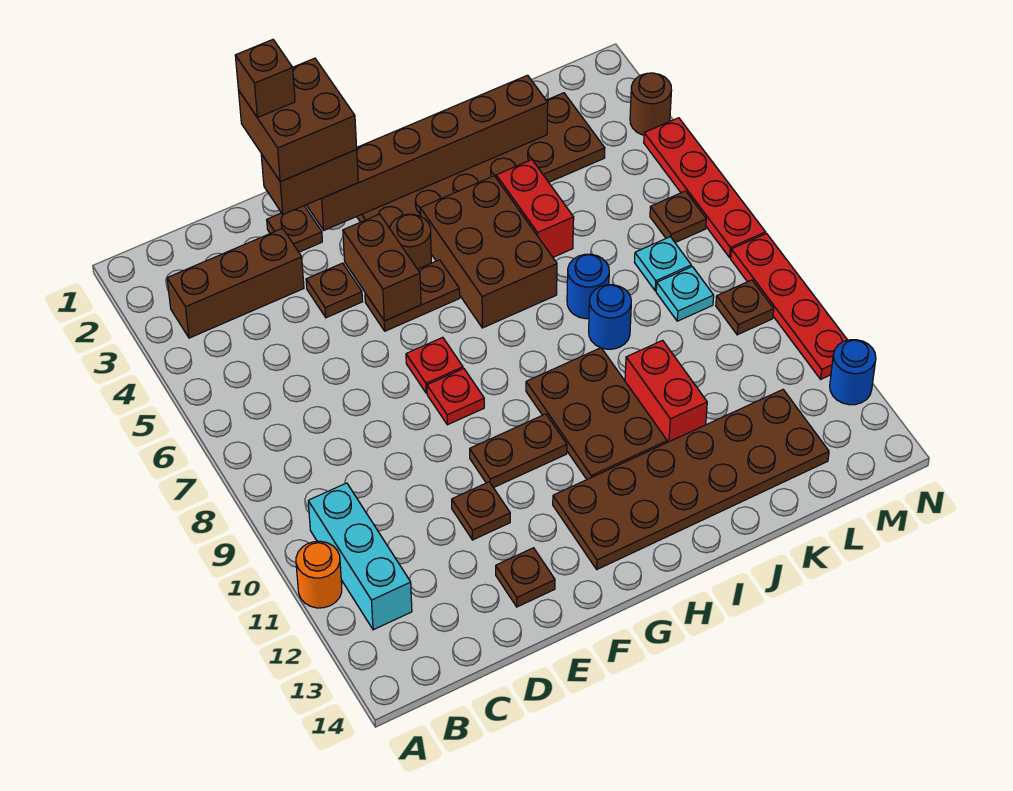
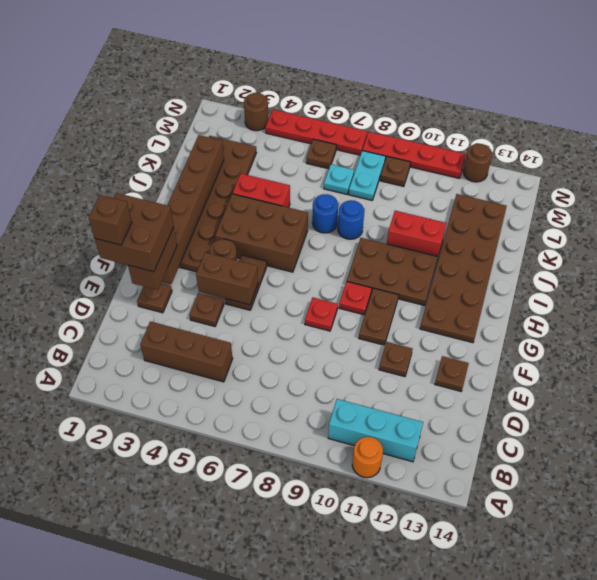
brown 1x3 brick [167,228,304,338] -> brown 1x3 brick turned to [140,321,233,382]
red 1x1 plate [406,337,463,393] -> red 1x1 plate moved to [339,281,372,315]
cyan 1x1 plate [656,267,714,321] -> cyan 1x2 plate [349,151,386,200]
blue 1x1 round brick [830,340,876,405] -> brown 1x1 round brick [463,144,492,182]

